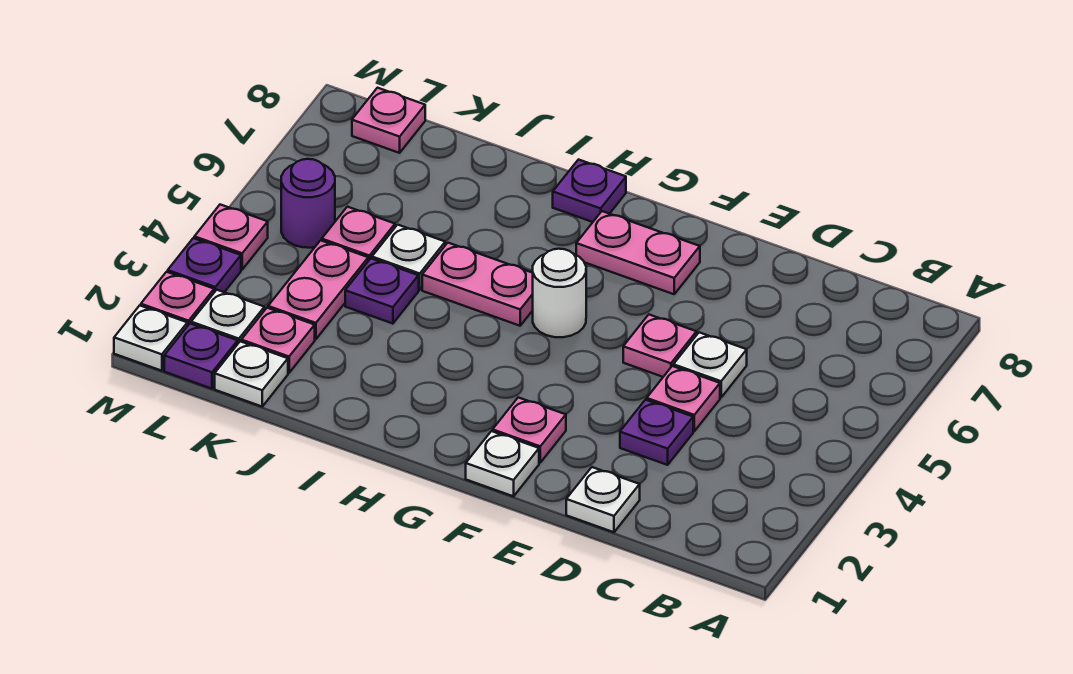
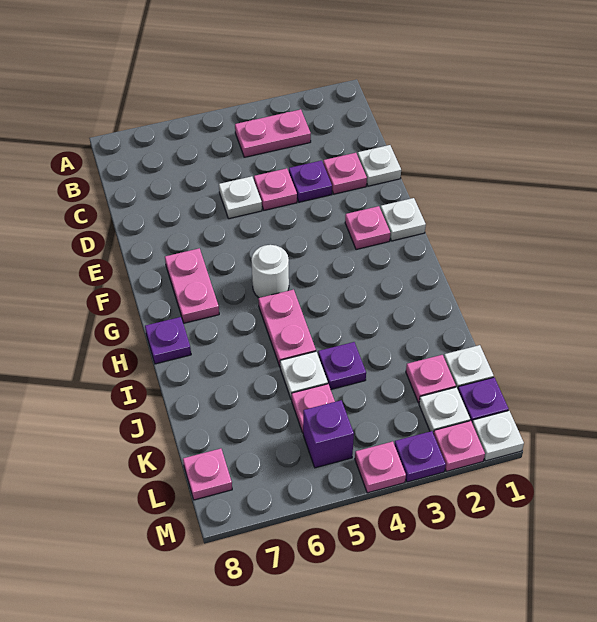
pink 1x1 plate [623,315,697,377] -> pink 1x1 plate moved to [323,153,367,194]
pink 1x2 plate [268,240,368,339] -> pink 1x2 plate moved to [235,109,311,157]
purple 1x1 round brick [281,159,335,248] -> purple 1x1 brick [303,400,354,468]

